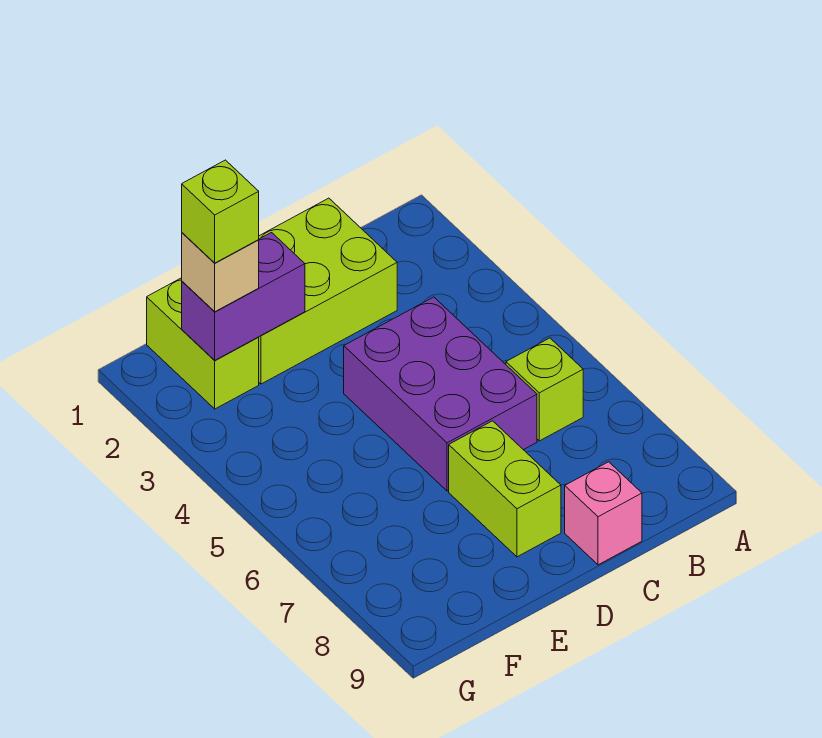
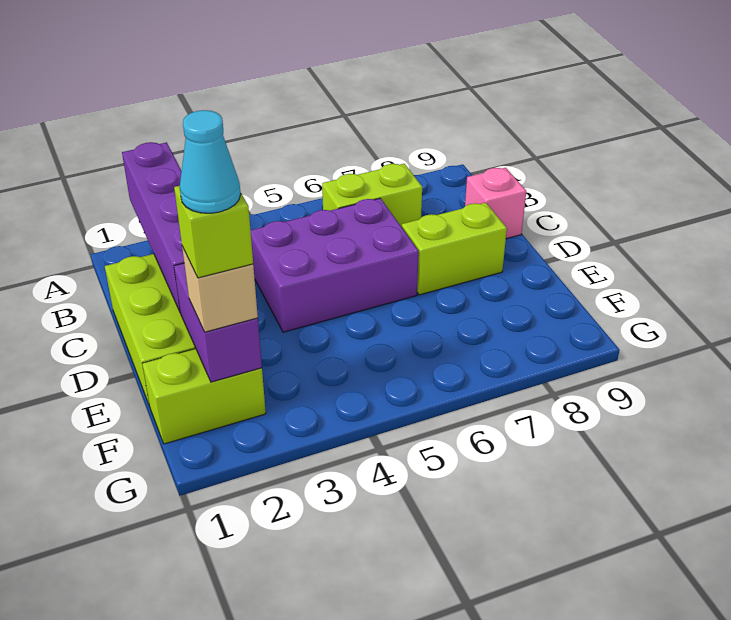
none -> purple 1x4 brick [122,142,184,313]
lime 1x1 brick [506,338,583,441] -> lime 1x2 brick [322,164,422,227]
none -> cyan 1x1 cone [180,110,241,213]

